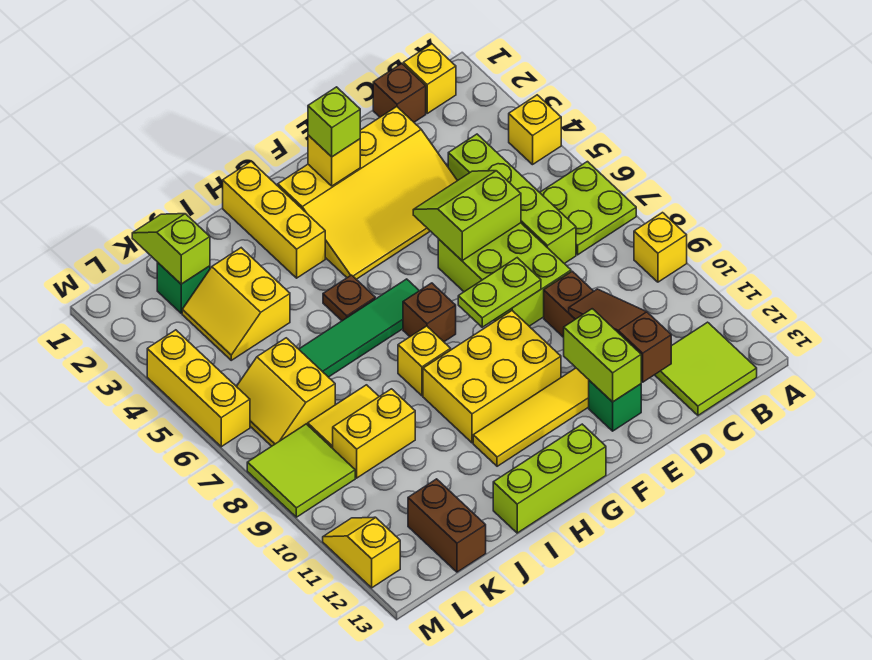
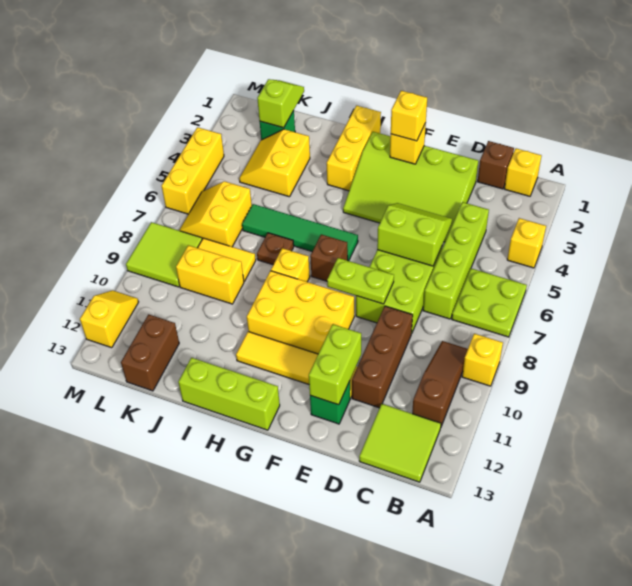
yellow 3x4 slope [278,107,457,279] -> lime 3x4 slope [343,132,478,242]
brown 1x3 slope [569,289,671,382] -> brown 1x3 slope moved to [412,341,468,426]
lime 1x1 brick [308,87,360,157] -> yellow 1x1 brick [391,91,427,141]
brown 1x1 plate [323,275,375,321] -> brown 1x1 plate moved to [257,233,294,265]

